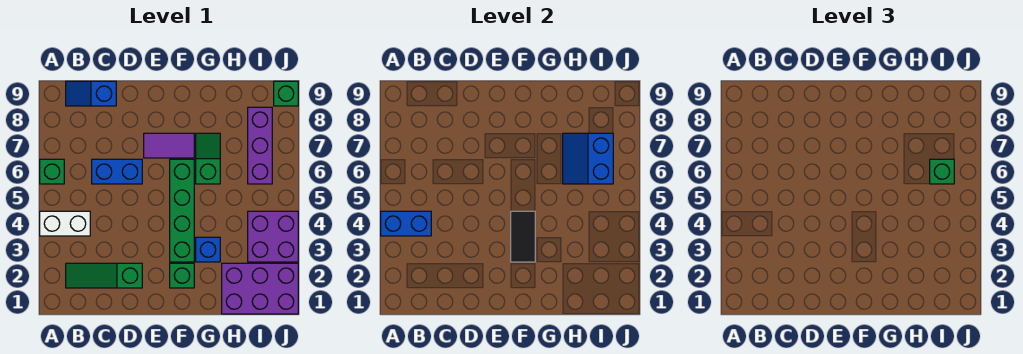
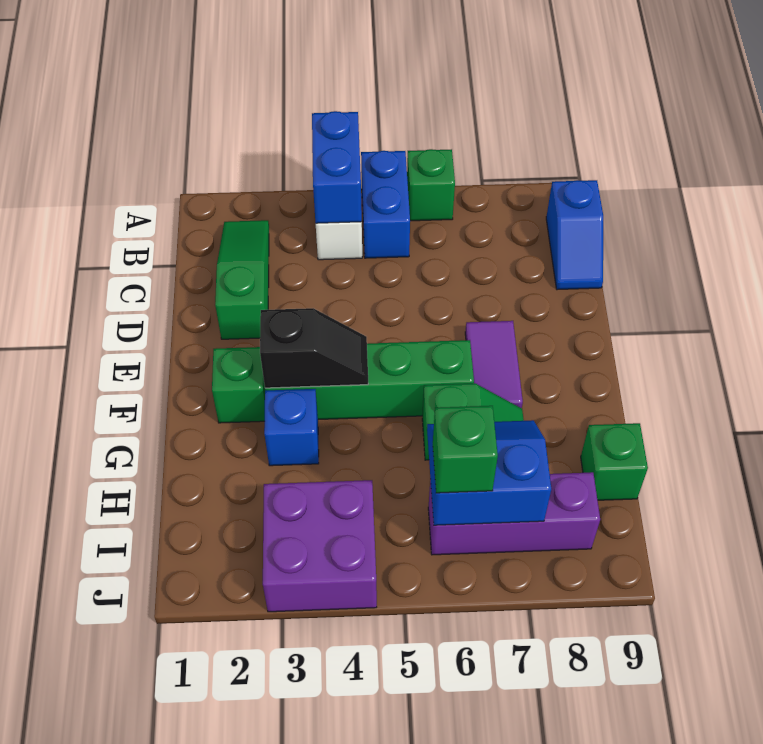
blue 1x2 slope [66,81,116,106] -> blue 1x2 slope turned to [546,180,603,290]
blue 1x2 brick [92,159,142,184] -> blue 1x2 brick moved to [361,151,410,258]
black 1x2 tile [511,211,535,262] -> black 1x2 slope [260,308,368,388]
purple 2x3 brick [222,263,298,314] -> none
green 1x1 brick [274,81,298,106] -> green 1x1 brick moved to [581,423,648,500]

